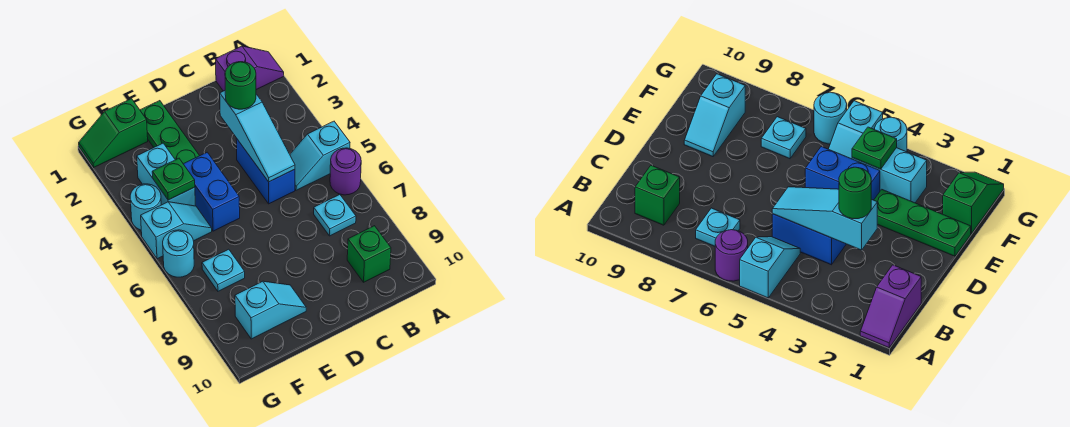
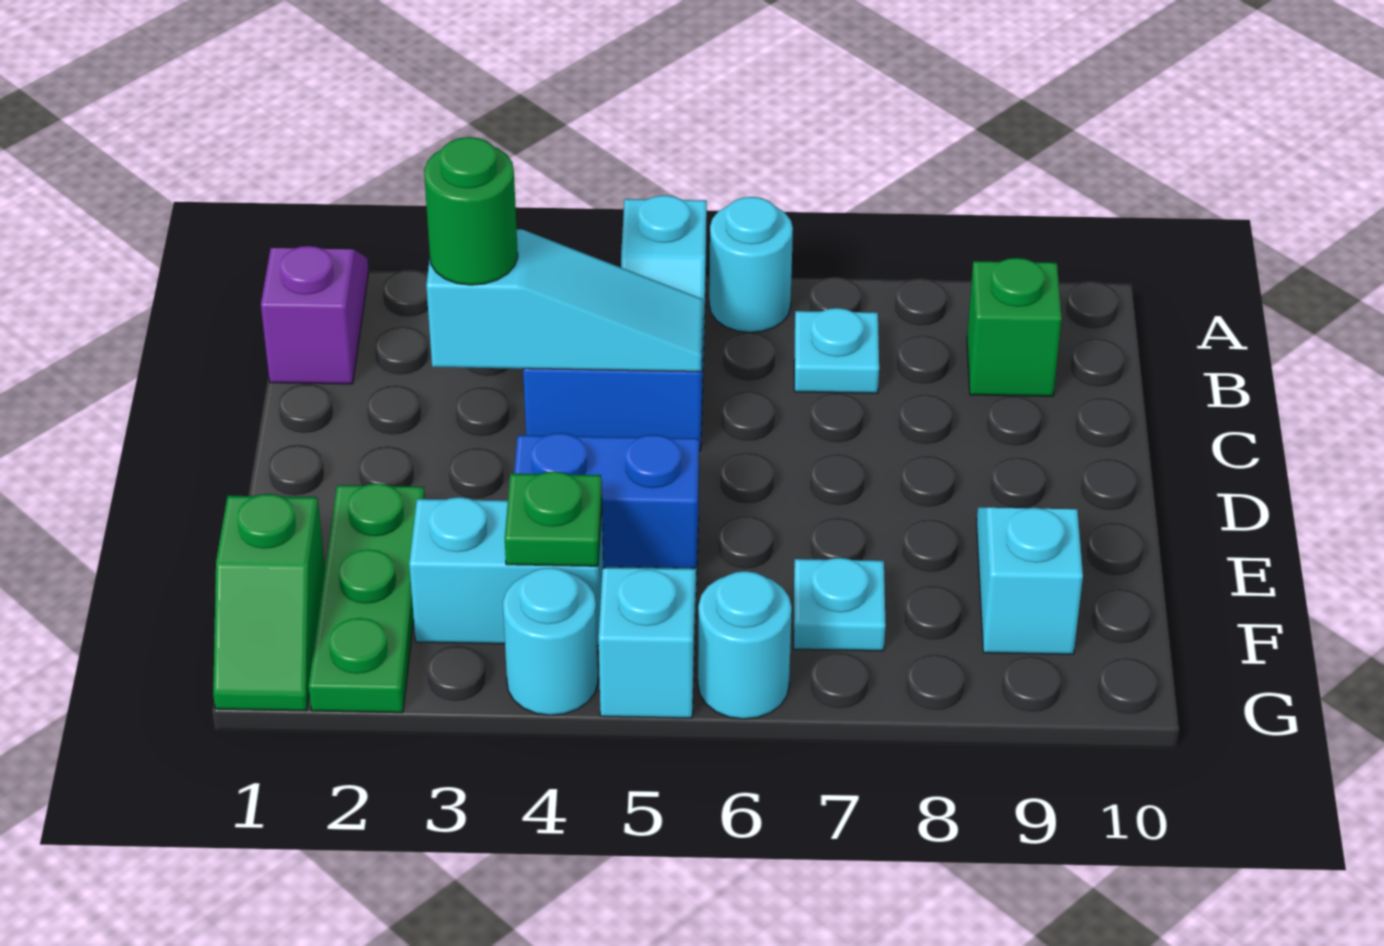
purple 1x1 round brick [330,148,361,195] -> cyan 1x1 round brick [709,197,793,333]
green 1x3 plate [140,101,199,164] -> green 1x3 plate turned to [309,483,425,713]

